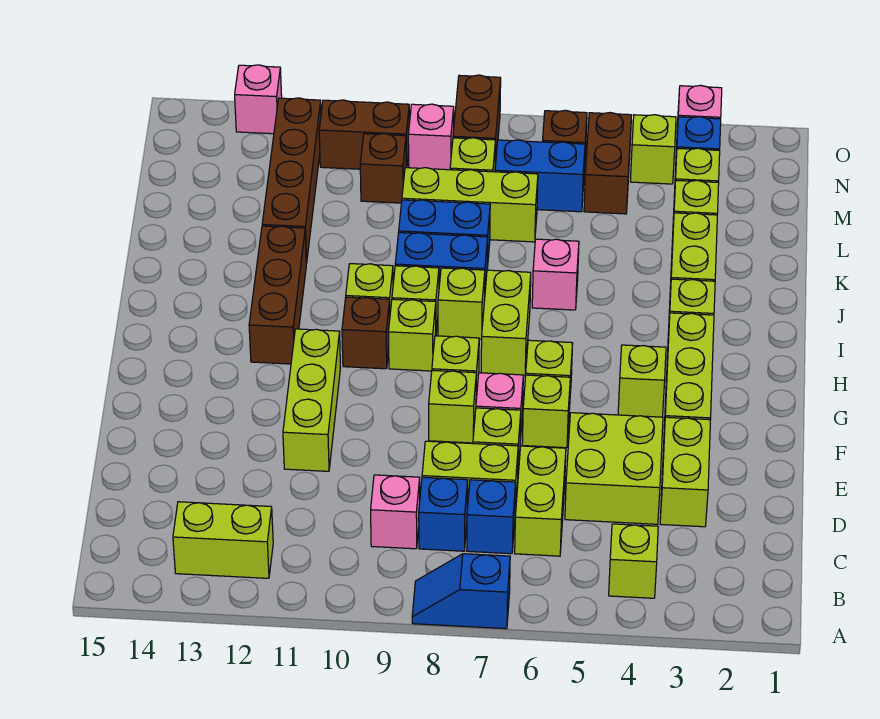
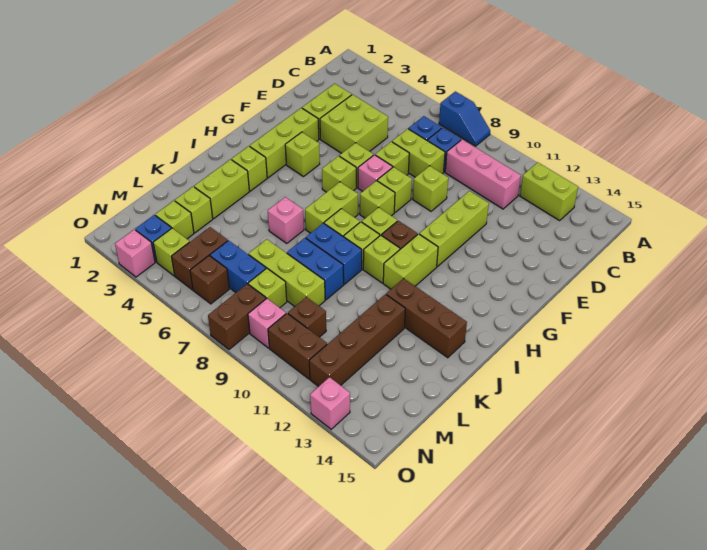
lime 1x1 brick [609,524,658,598] -> lime 1x1 brick moved to [413,166,448,211]
lime 1x2 brick [515,446,566,556] -> lime 1x2 brick moved to [383,234,438,289]
pink 1x1 brick [371,475,420,549] -> pink 1x3 brick [445,139,521,209]
brown 1x3 brick [249,226,306,364] -> brown 1x3 brick turned to [386,278,467,358]

